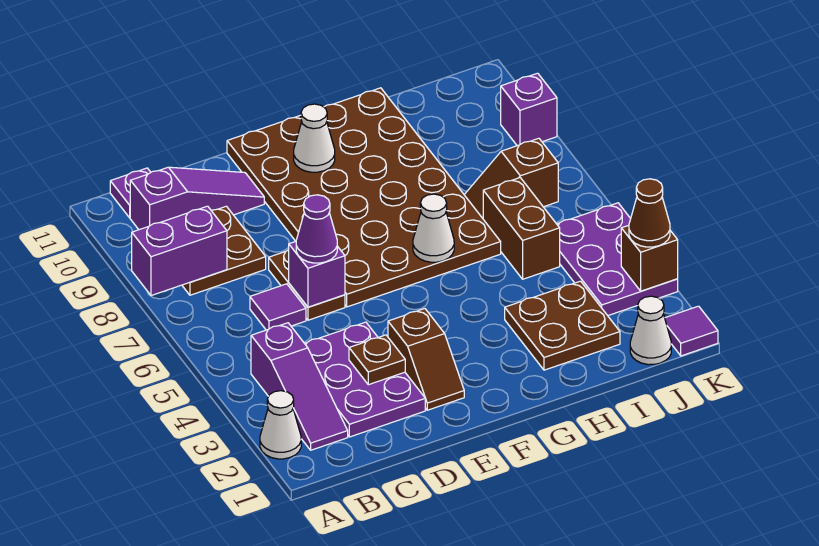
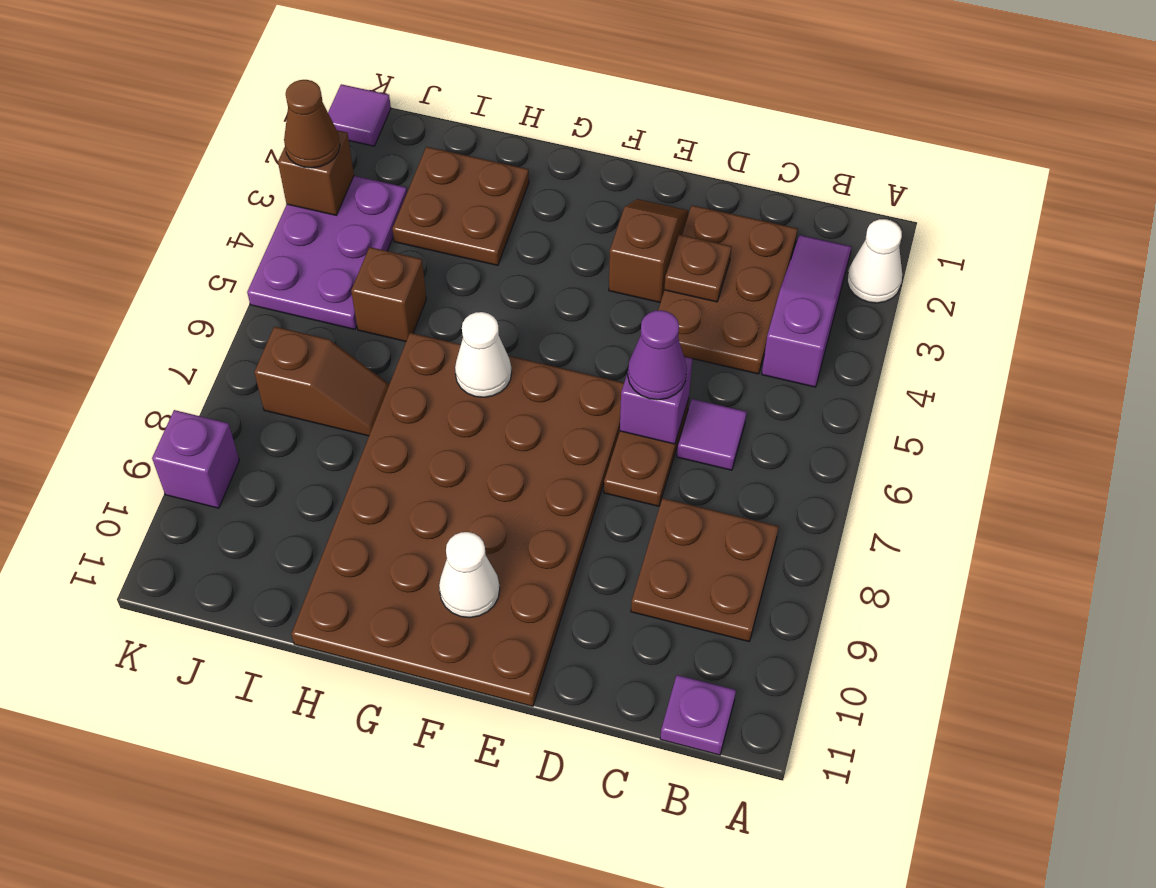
purple 1x2 brick [132,206,227,296] -> none
purple 1x3 slope [130,167,264,230] -> none
purple 2x3 plate [304,322,425,437] -> brown 2x3 plate [658,205,798,374]
brown 1x2 brick [483,178,560,279] -> brown 1x1 brick [351,247,426,341]
white 1x1 cone [630,296,671,365] -> none

